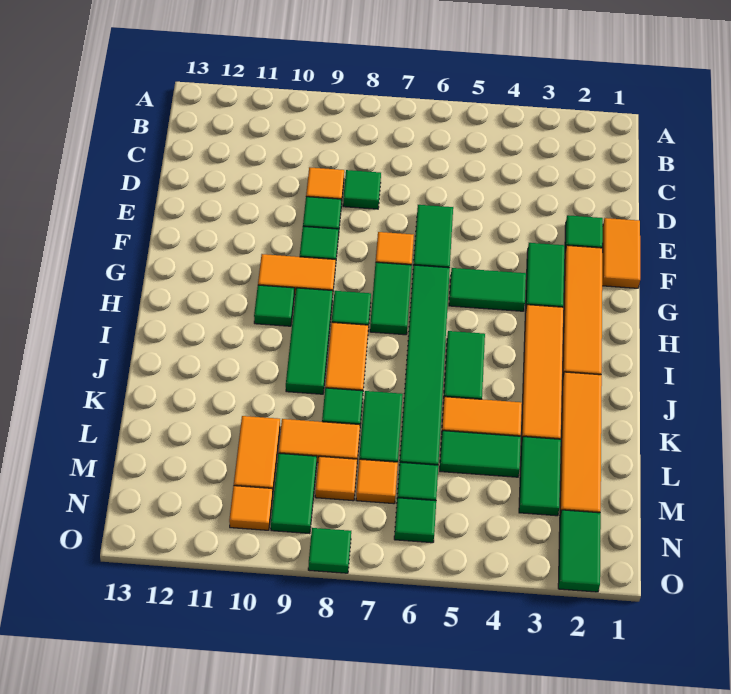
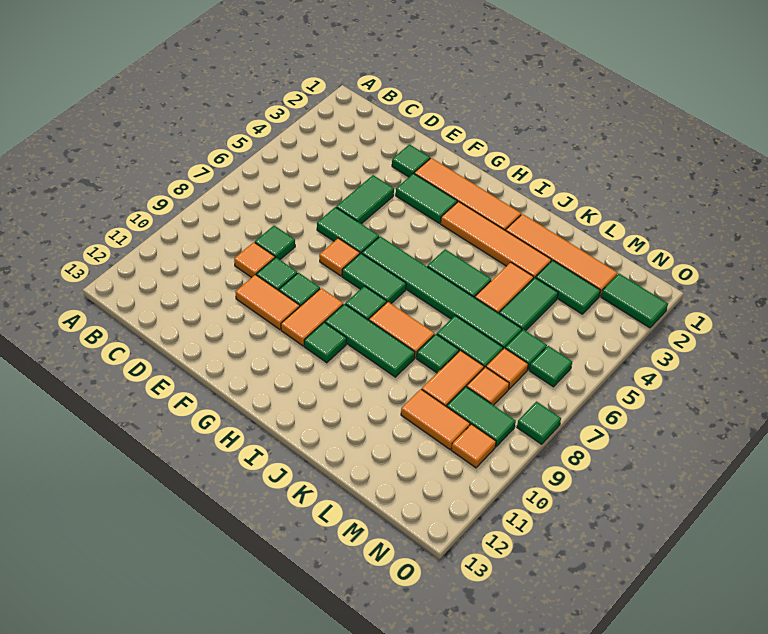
orange 1x2 tile [602,218,640,288] -> orange 1x2 tile moved to [236,275,300,330]
green 1x2 tile [449,268,526,311] -> green 1x2 tile moved to [336,175,394,224]

